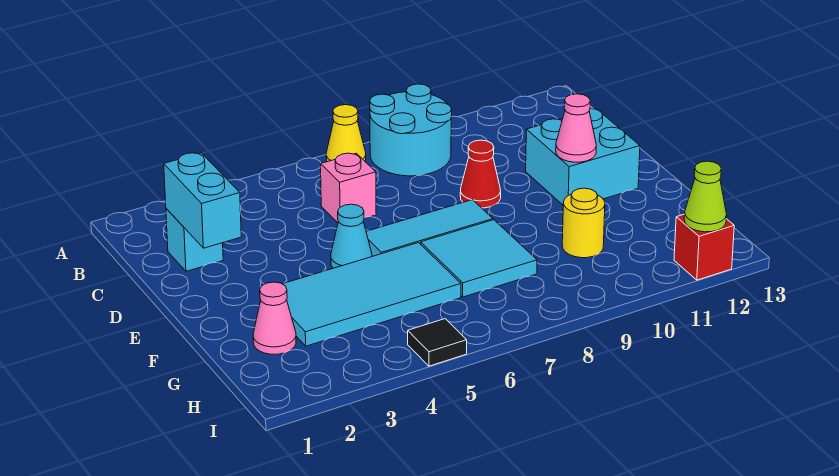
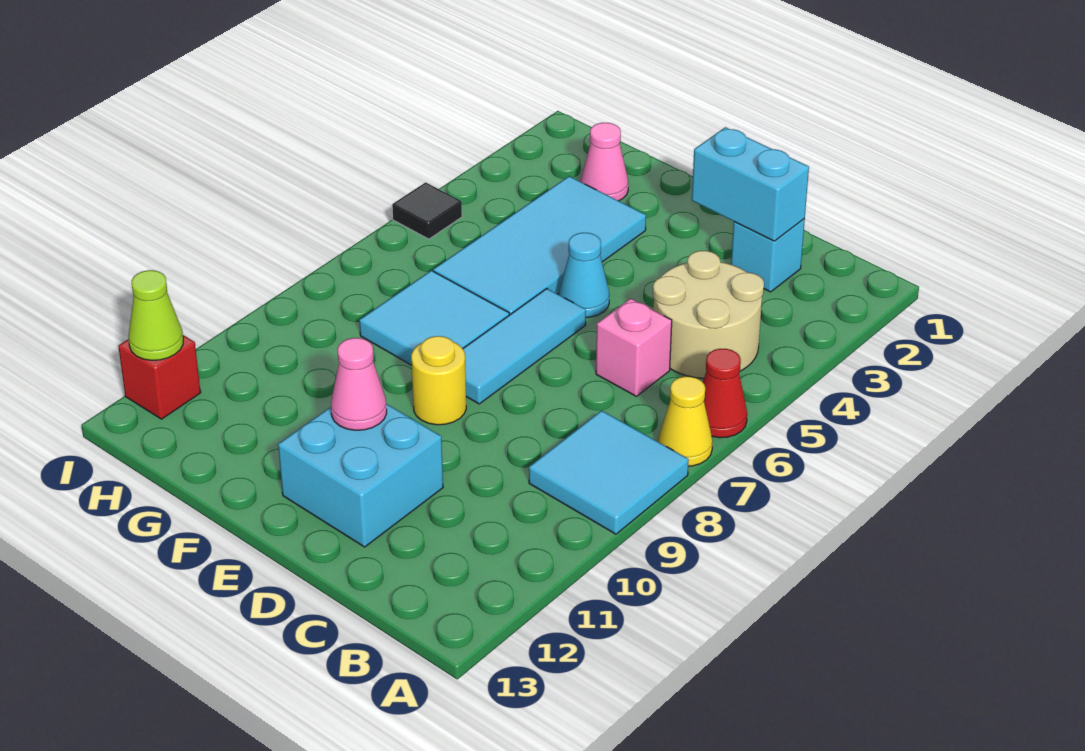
cyan 2x2 round brick [370,84,452,176] -> cyan 2x2 tile [529,410,689,534]
none -> tan 2x2 round brick [653,251,764,378]
red 1x1 cone [460,140,501,208] -> red 1x1 cone moved to [703,349,747,438]
yellow 1x1 round brick [562,188,605,258] -> yellow 1x1 round brick moved to [411,336,466,425]

